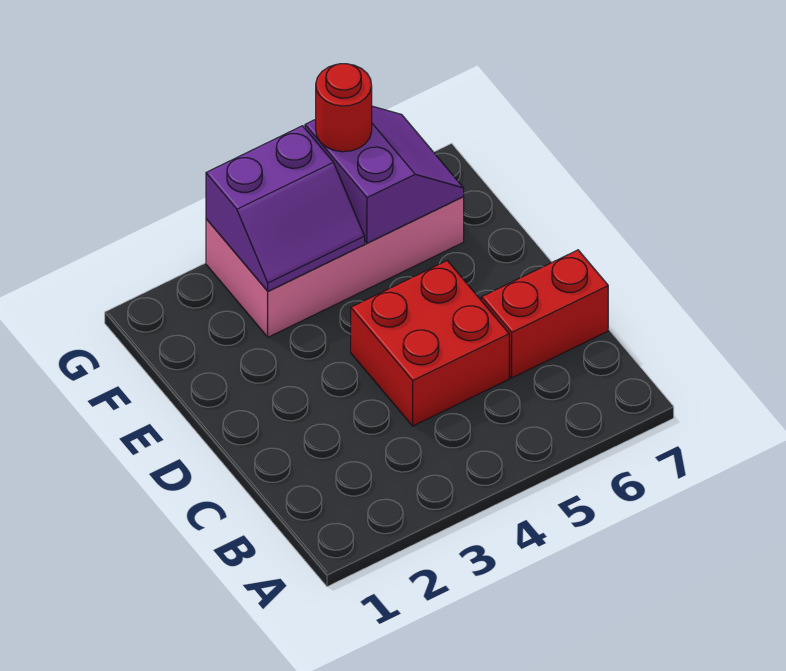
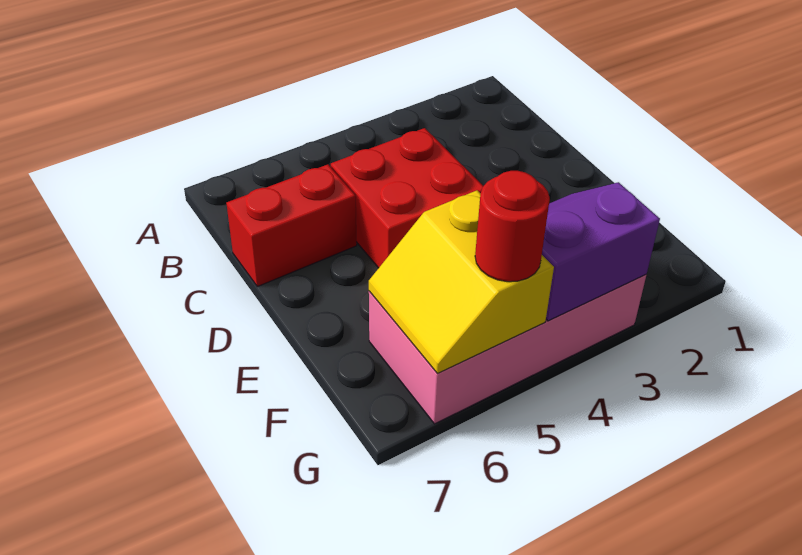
purple 2x2 slope [305,106,464,243] -> yellow 2x2 slope [369,190,554,374]

